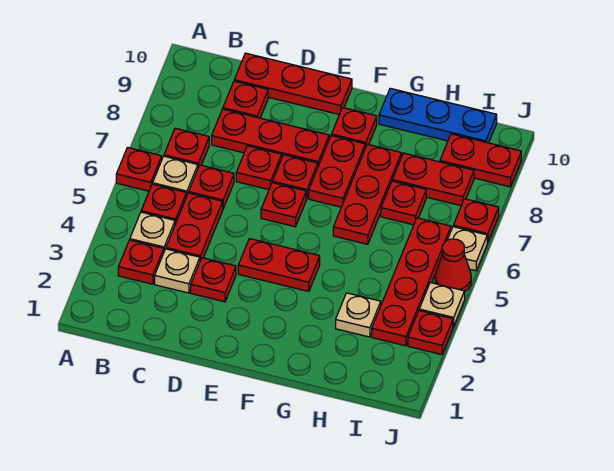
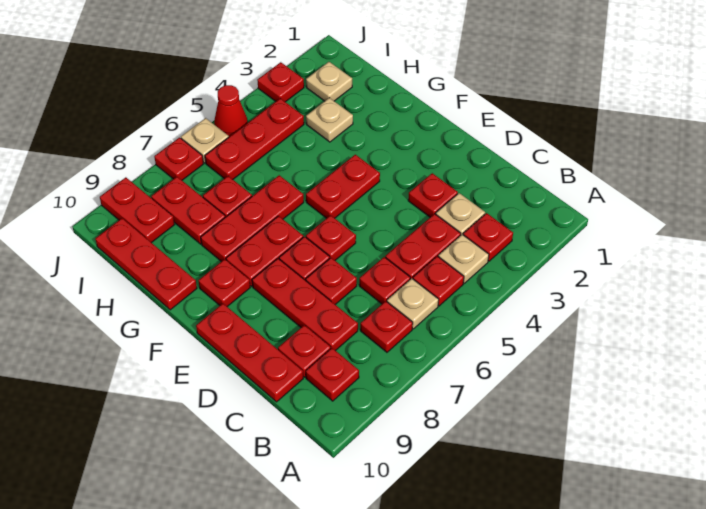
red 1x1 plate [116,147,162,191] -> red 1x1 plate moved to [306,348,359,401]
red 1x2 plate [238,239,320,291] -> red 1x2 plate turned to [306,155,380,218]
blue 1x3 plate [379,88,497,143] -> red 1x3 plate [95,218,197,310]
red 1x4 plate [372,218,451,346] -> red 1x3 plate [205,98,304,179]
tan 1x1 plate [419,283,465,327] -> tan 1x1 plate moved to [306,62,352,101]

